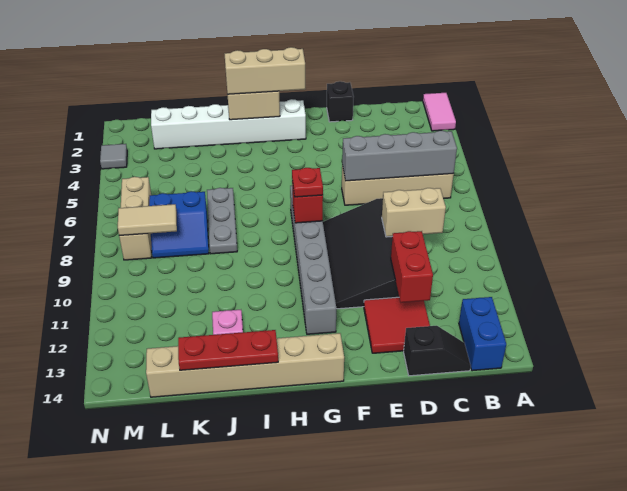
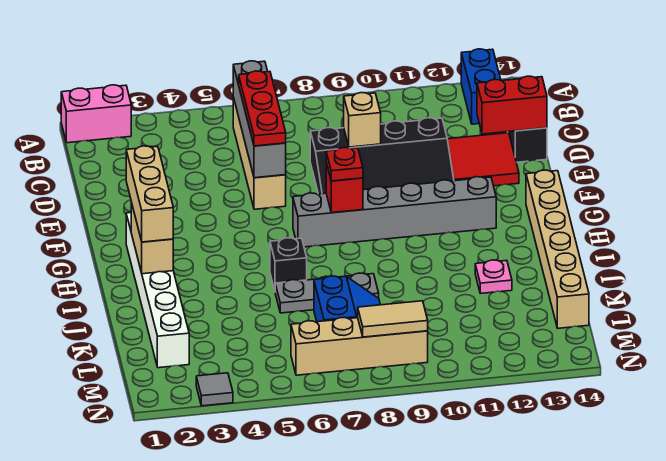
pink 1x2 tile [423,93,456,131] -> pink 1x2 brick [61,85,131,143]
blue 1x2 brick [459,297,506,371] -> blue 1x2 brick turned to [461,49,501,124]
tan 1x2 brick [382,188,446,237] -> tan 1x1 brick [344,93,381,147]
red 1x2 brick [391,231,433,303] -> red 1x2 brick moved to [477,76,547,134]
black 1x1 brick [327,81,353,122] -> black 1x1 brick moved to [270,238,307,290]
red 1x3 plate [178,330,278,370] -> red 1x3 plate moved to [239,71,286,146]
tan 1x2 tile [118,204,177,236] -> tan 1x2 tile turned to [357,301,428,337]
tan 1x3 brick [119,177,152,260] -> tan 1x4 brick [291,318,428,375]

